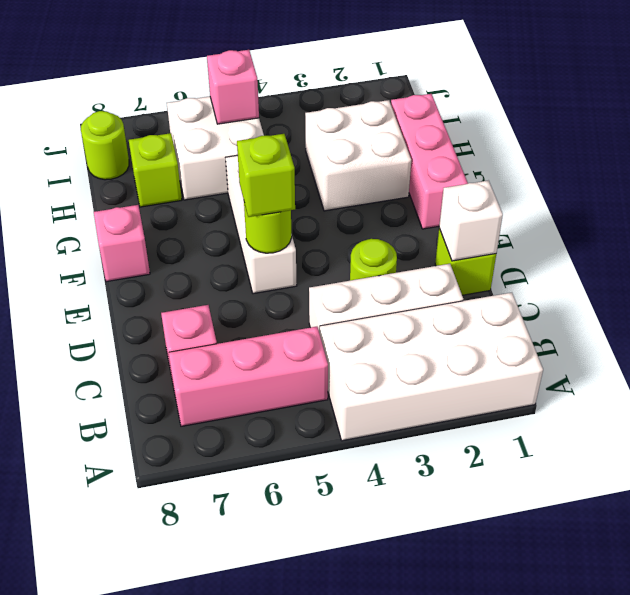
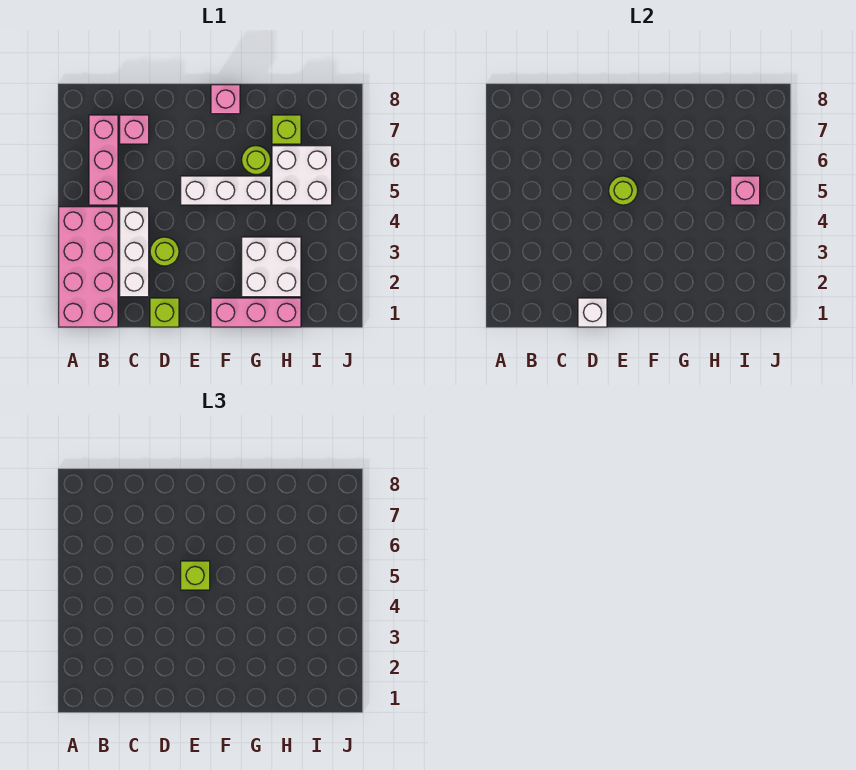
white 2x4 brick [320,293,543,441] -> pink 2x4 brick [59,207,118,327]
lime 1x1 round brick [81,111,129,180] -> lime 1x1 round brick moved to [242,146,271,174]

